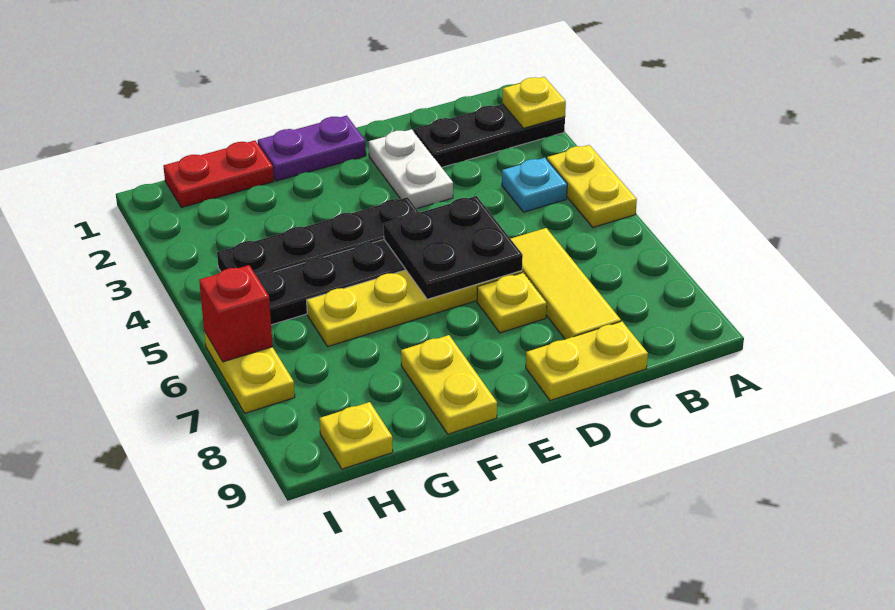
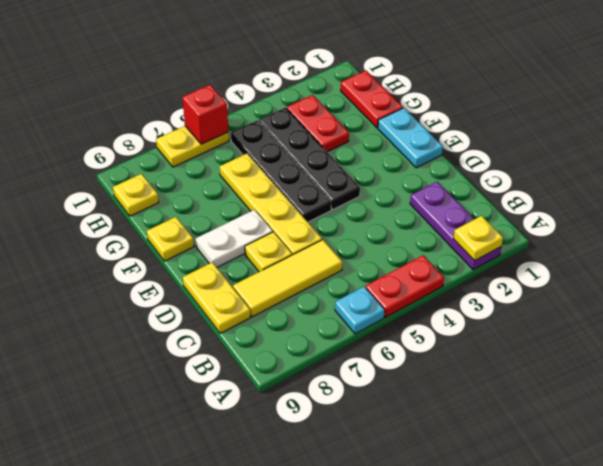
black 1x3 plate [414,104,565,167] -> purple 1x3 plate [410,182,501,270]
yellow 1x2 plate [547,145,637,227] -> red 1x2 plate [366,255,444,317]
cyan 1x1 plate [502,158,567,212] -> cyan 1x1 plate moved to [335,287,385,334]
white 1x2 plate [369,129,453,209] -> white 1x2 plate moved to [196,210,273,267]
black 2x2 plate [384,196,523,299] -> none
purple 1x2 plate [258,116,366,181] -> cyan 1x2 plate [378,108,443,168]
yellow 1x2 plate [401,335,497,434] -> yellow 1x1 plate [147,217,194,261]
none -> red 1x2 plate [287,95,349,152]

